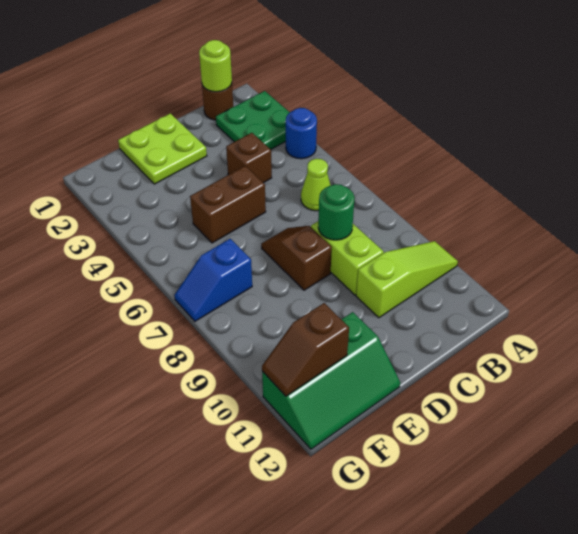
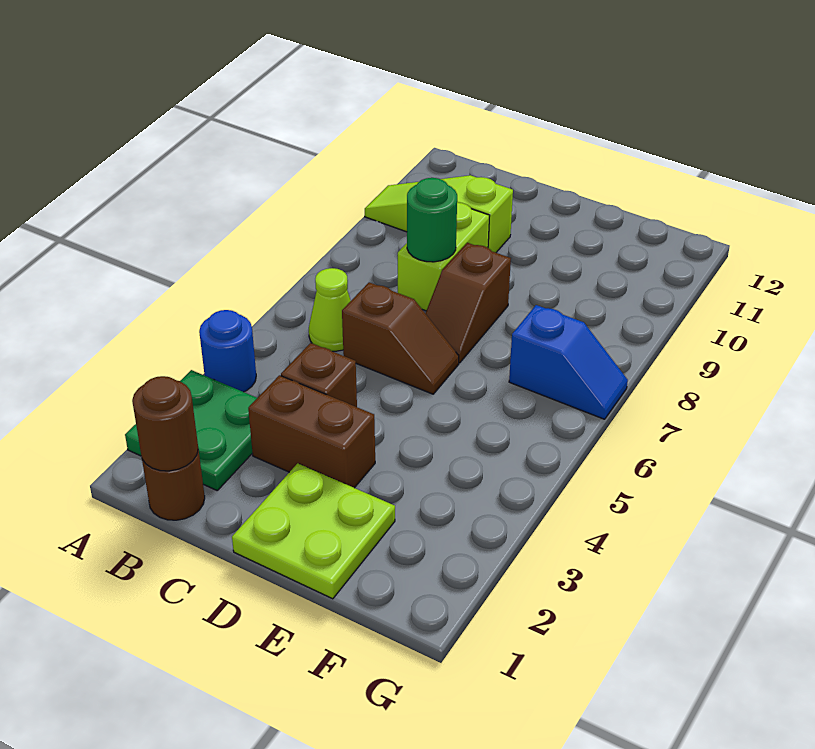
lime 1x1 round brick [199,40,232,92] -> brown 1x1 round brick [132,376,198,471]
brown 1x2 brick [190,166,266,243] -> brown 1x2 brick moved to [248,375,375,488]
green 2x3 slope [262,312,400,449] -> none
brown 1x2 slope [262,303,349,396] -> brown 1x2 slope moved to [342,282,459,394]

